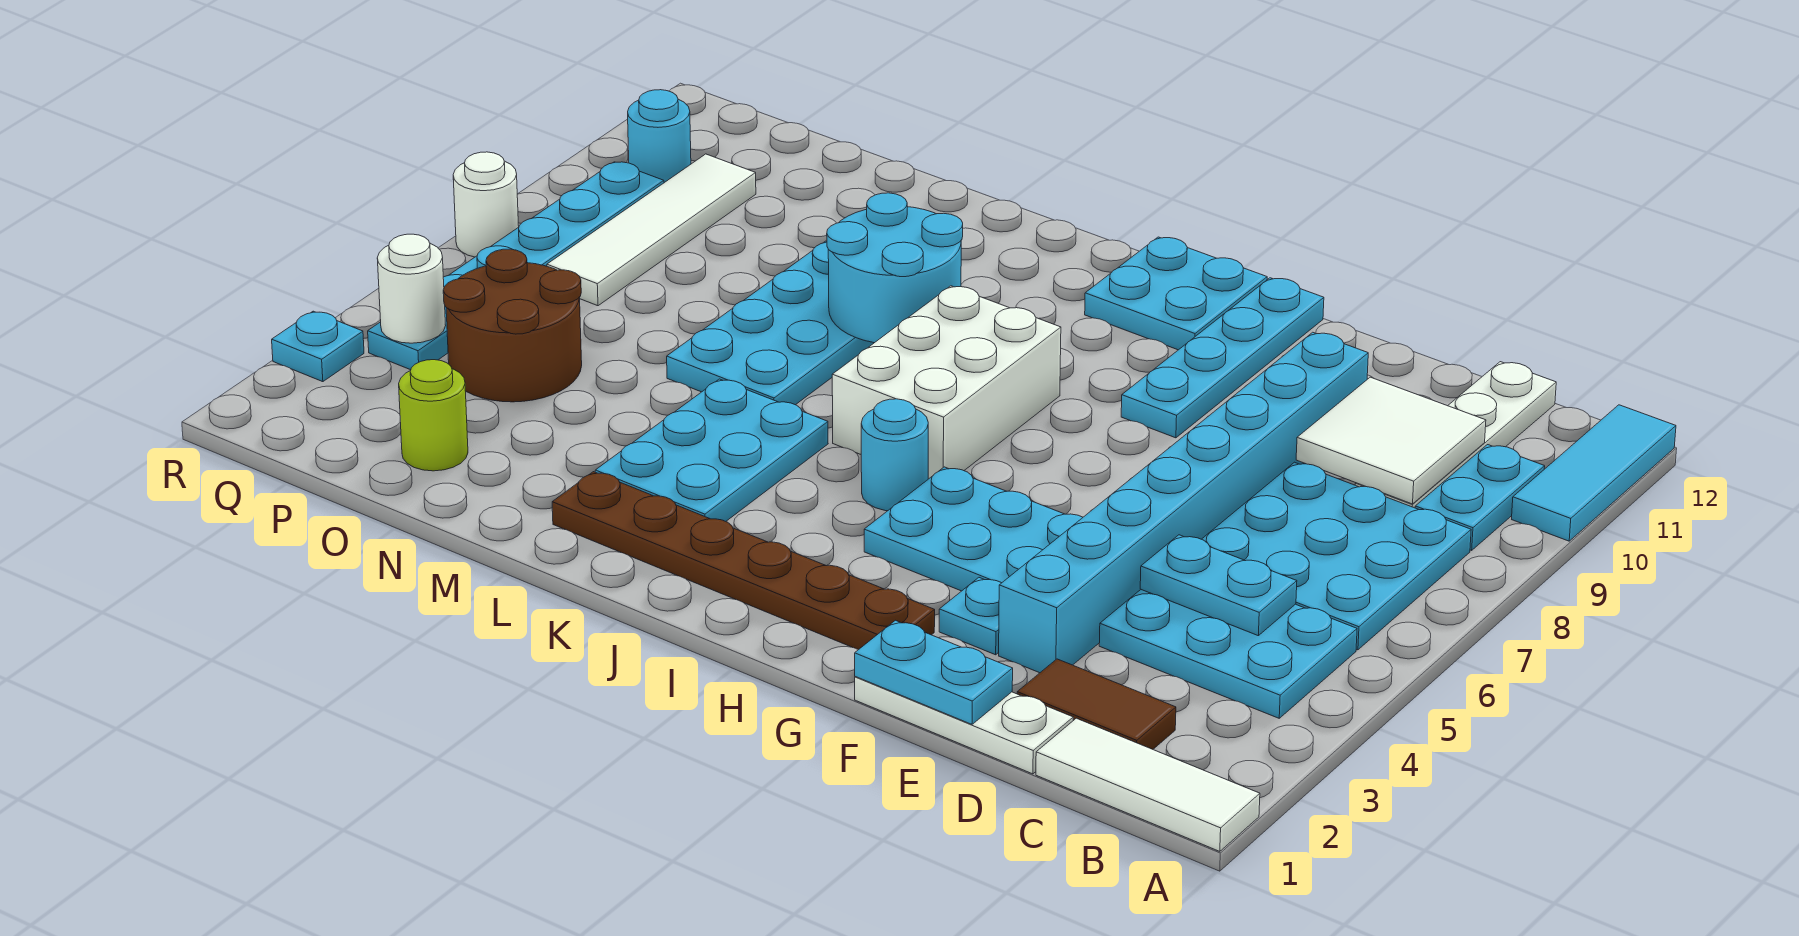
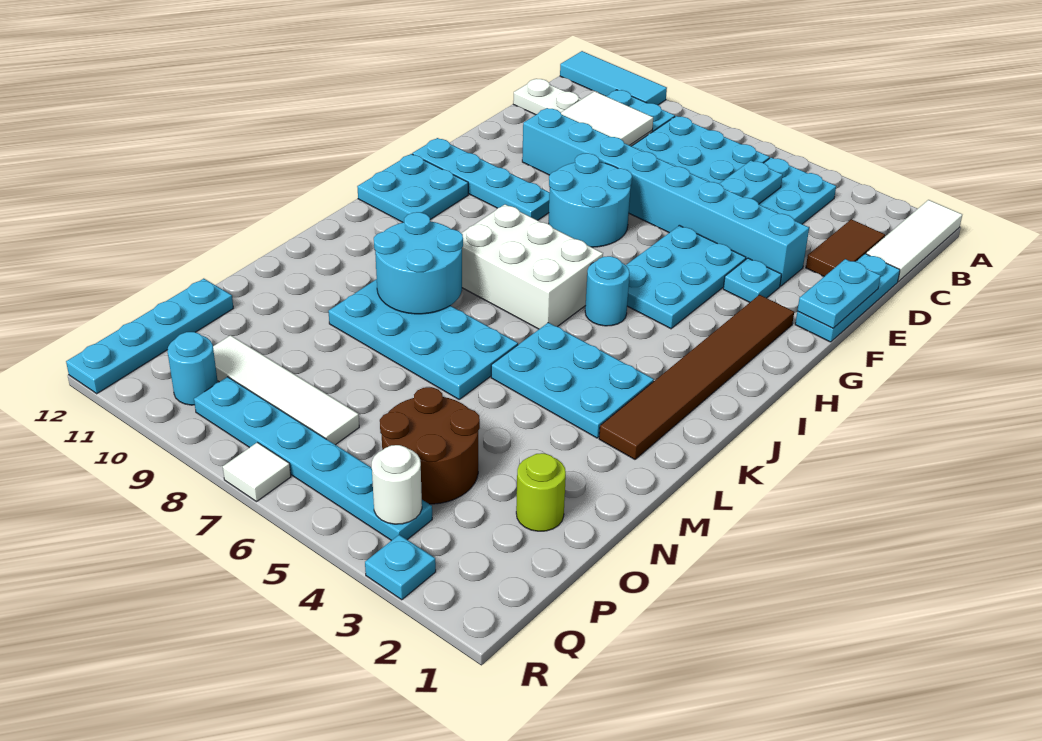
white 1x3 plate [855,677,1073,774] -> cyan 1x3 plate [795,254,900,342]
none -> cyan 2x2 round brick [549,153,632,247]
brown 1x6 plate [552,472,935,650] -> brown 1x6 tile [599,295,794,459]
none -> cyan 1x4 plate [66,279,233,394]
white 1x1 round brick [453,152,519,257] -> white 1x1 tile [223,442,291,502]

